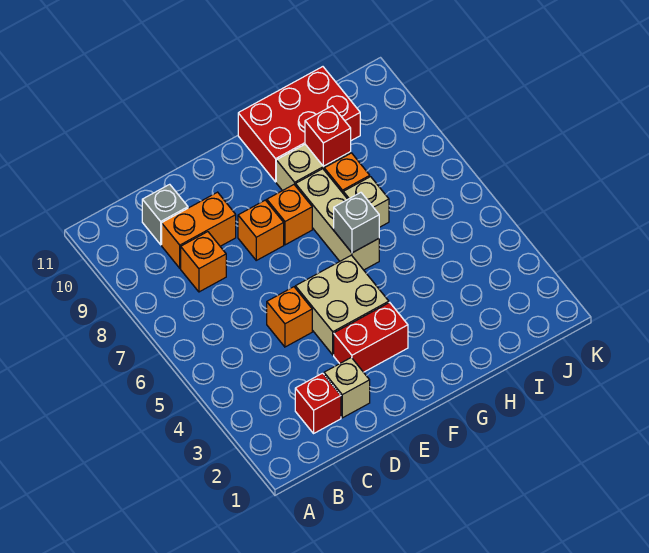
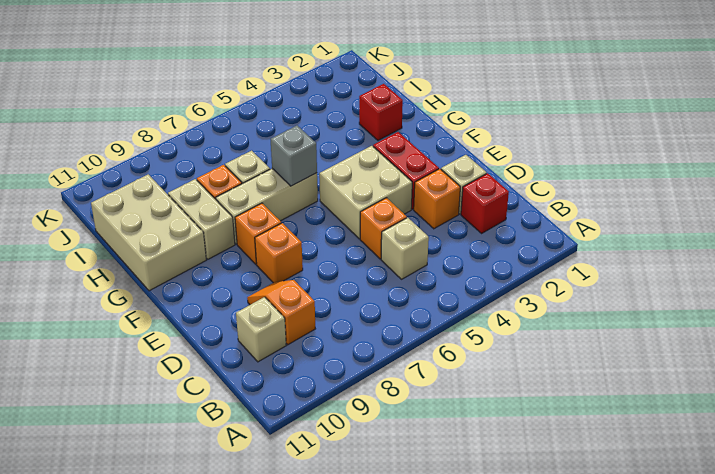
none -> tan 1x1 brick [381,218,429,279]
orange 1x1 brick [181,232,226,292] -> orange 1x1 brick moved to [414,169,460,229]
orange 1x2 brick [162,192,236,268] -> orange 1x2 slope [247,280,315,345]
grey 1x1 brick [142,184,188,245] -> tan 1x1 brick [236,297,286,362]
red 2x3 brick [238,67,360,182] -> tan 2x3 brick [91,174,206,291]
red 1x1 brick [305,106,351,166] -> red 1x1 brick moved to [359,84,403,140]

